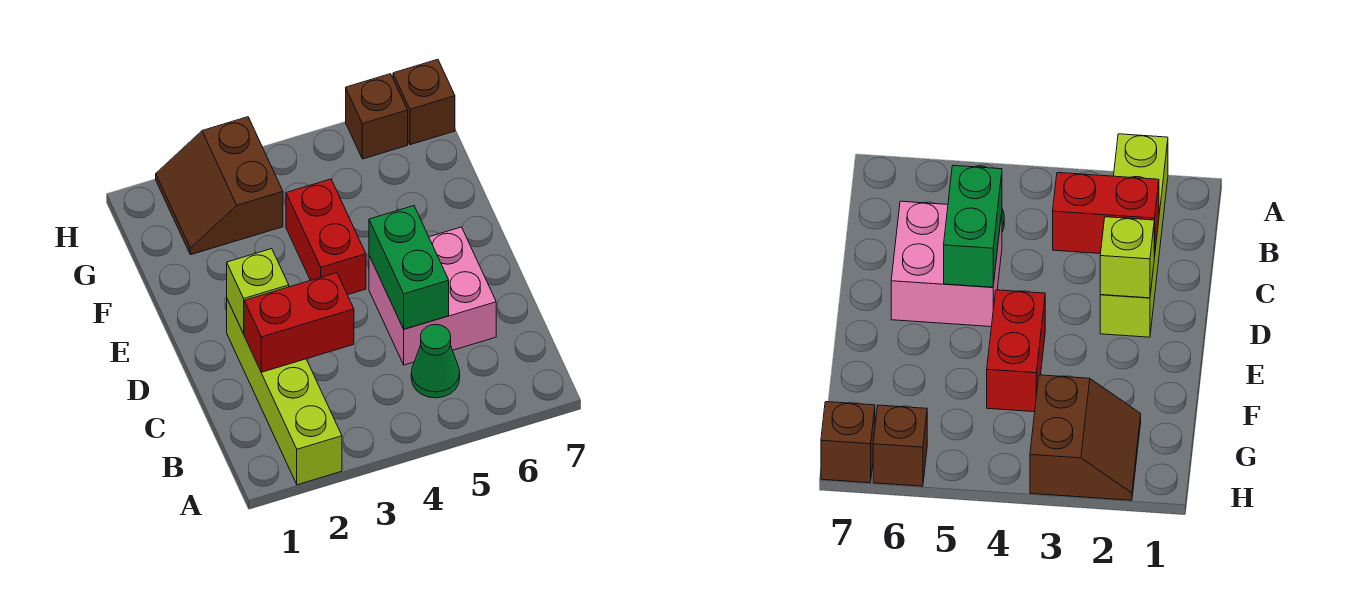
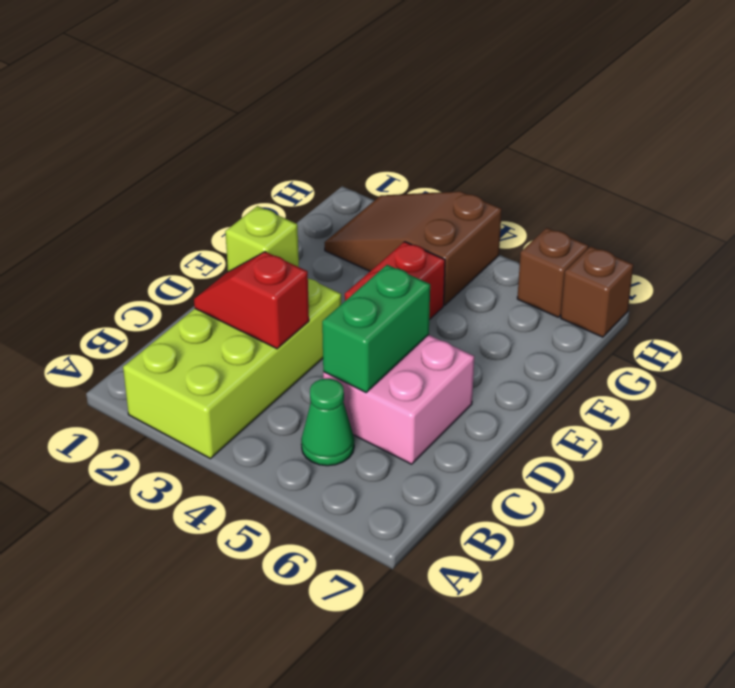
lime 1x4 brick [227,300,342,485] -> lime 2x4 brick [123,279,341,459]
red 1x2 brick [244,273,354,372] -> red 1x2 slope [194,252,309,349]
brown 2x2 slope [156,117,283,255] -> brown 2x3 slope [324,191,502,305]

